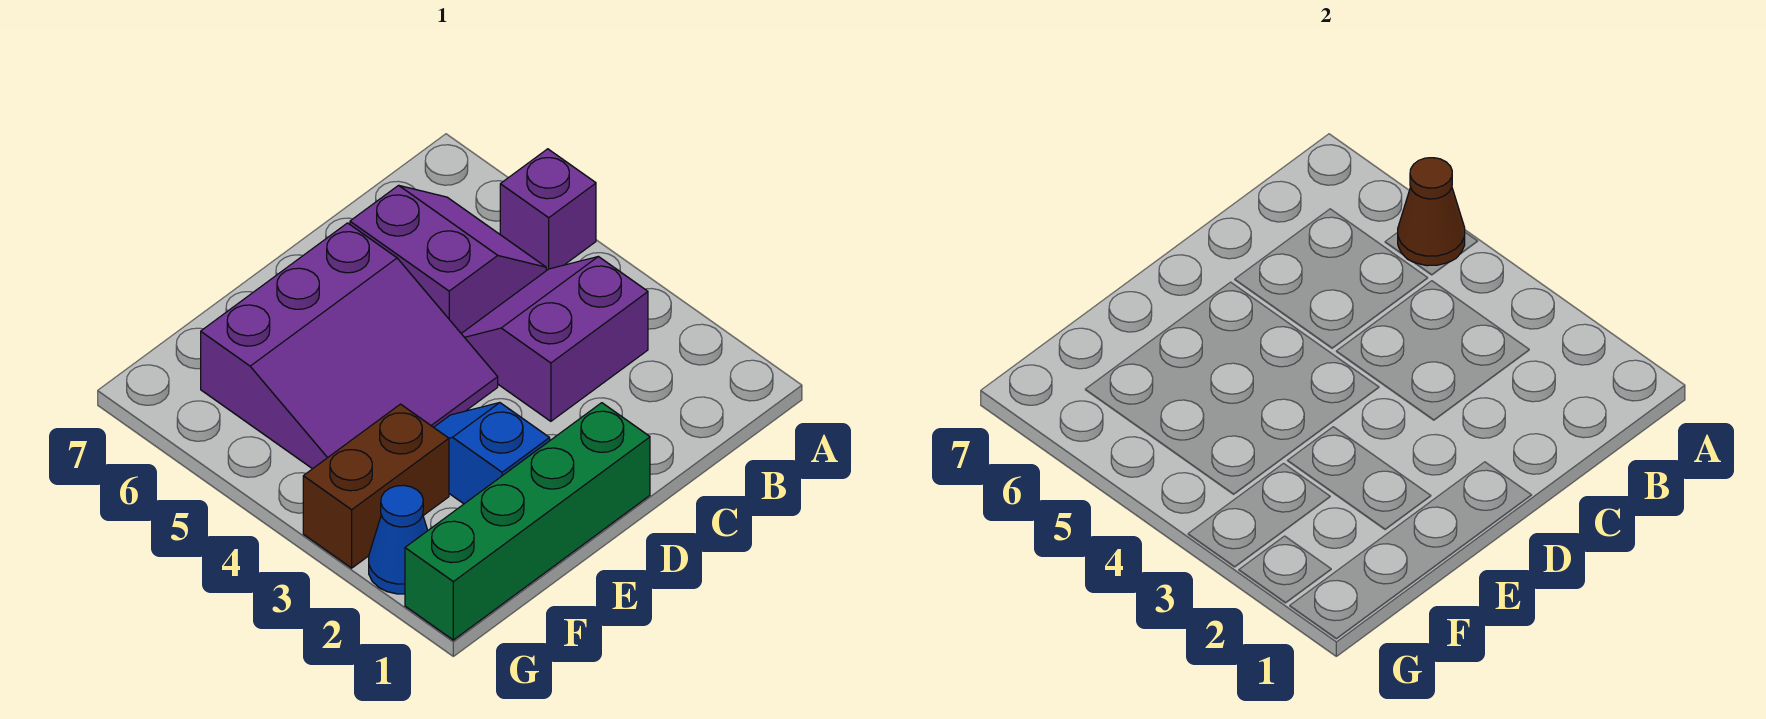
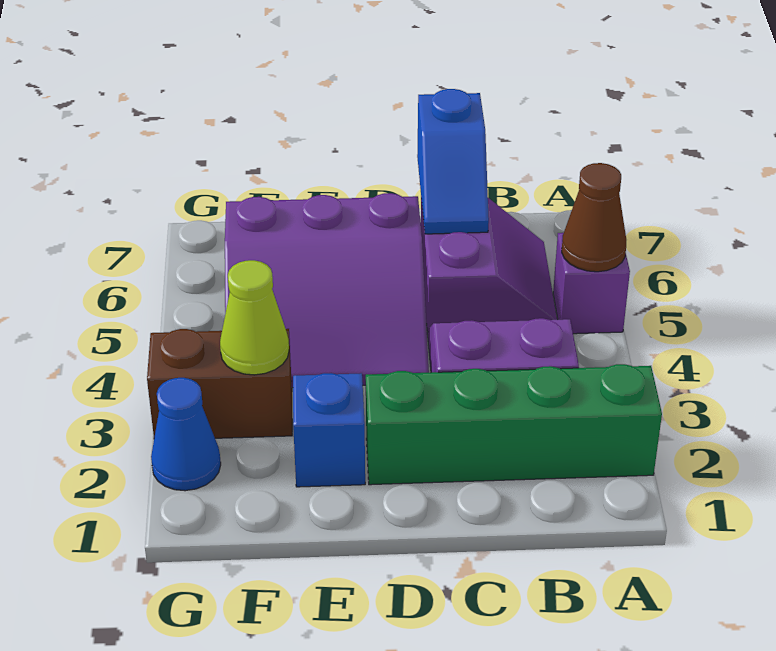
none -> blue 1x2 slope [417,89,489,234]
green 1x4 brick [405,403,650,640] -> green 1x4 brick moved to [366,364,662,485]
none -> lime 1x1 cone [220,260,289,375]

